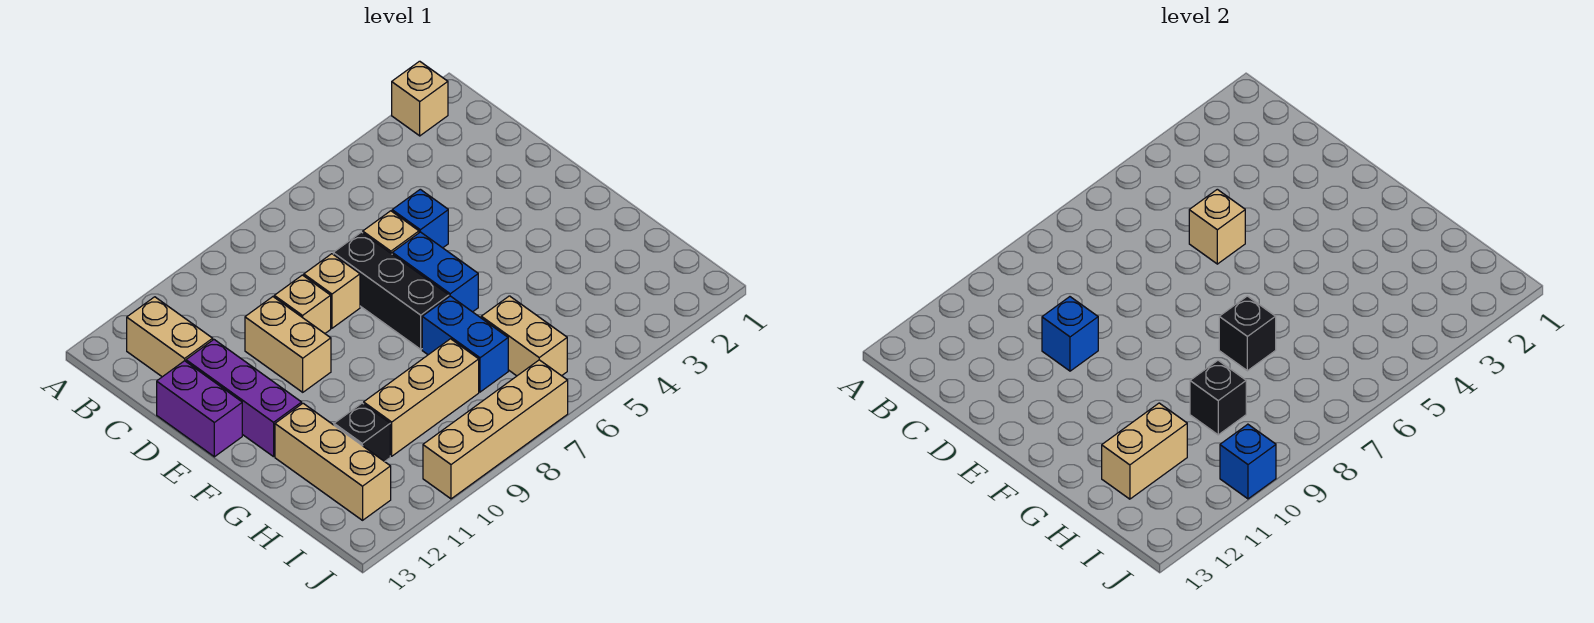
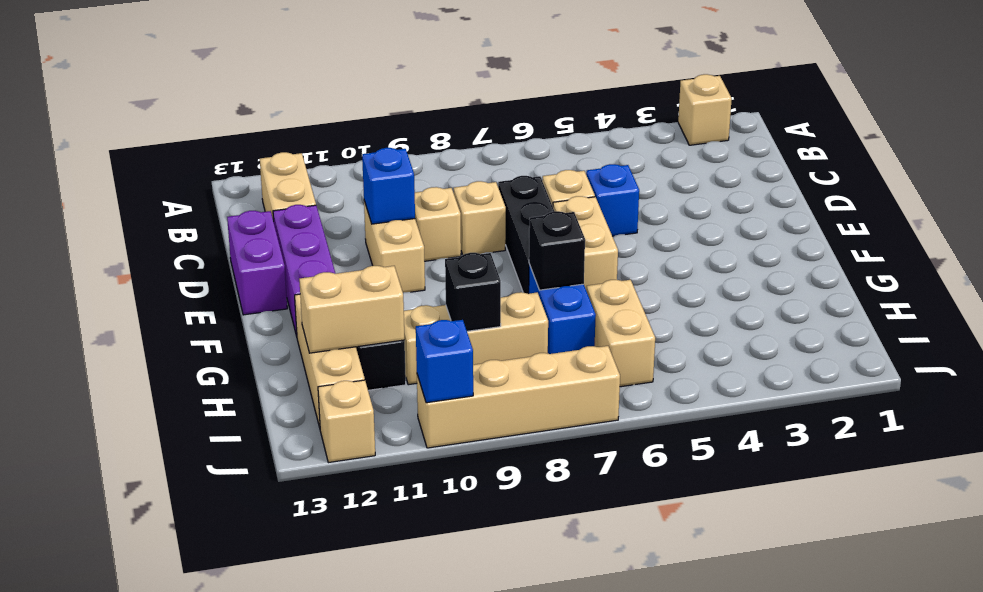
tan 1x1 brick [1189,189,1245,264] -> tan 1x1 brick moved to [318,380,375,463]
blue 1x2 brick [392,232,478,312] -> tan 1x2 brick [553,196,618,289]

